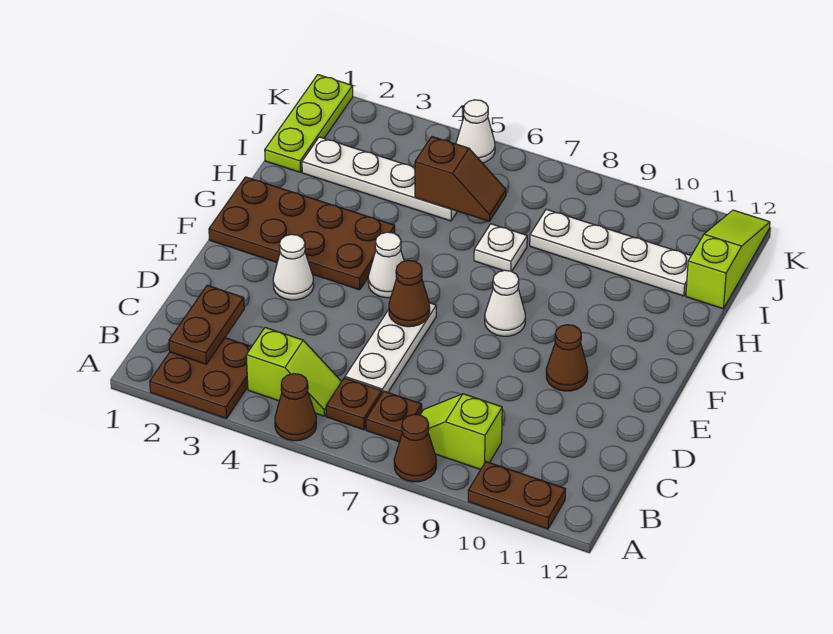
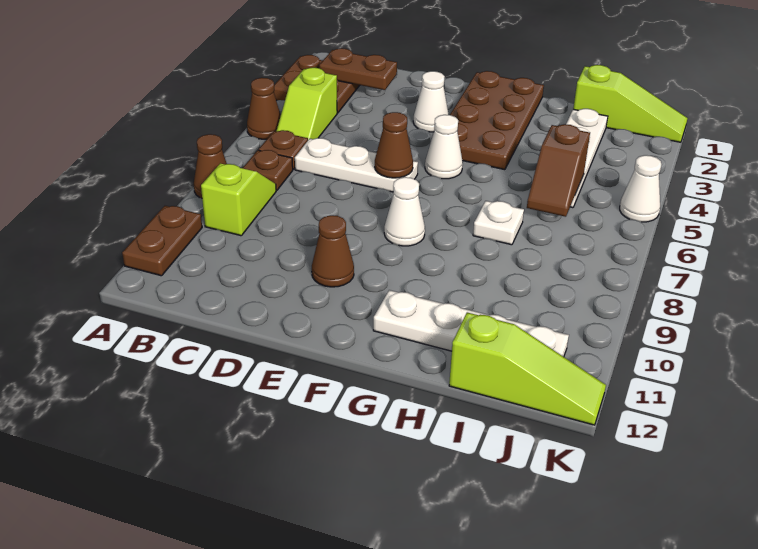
lime 1x3 plate [265,75,353,172] -> lime 1x3 slope [573,65,688,142]
white 1x4 plate [530,209,691,296] -> white 1x4 plate turned to [373,290,569,357]

